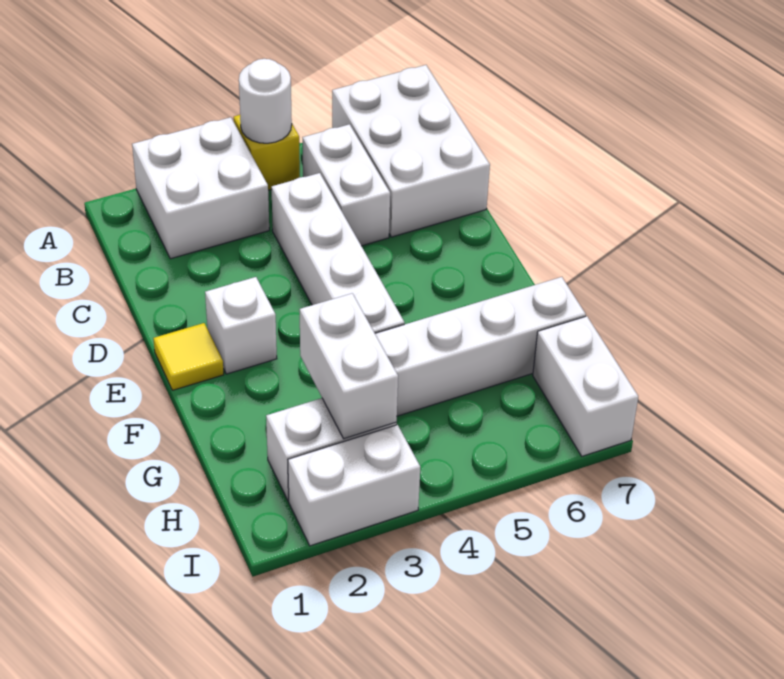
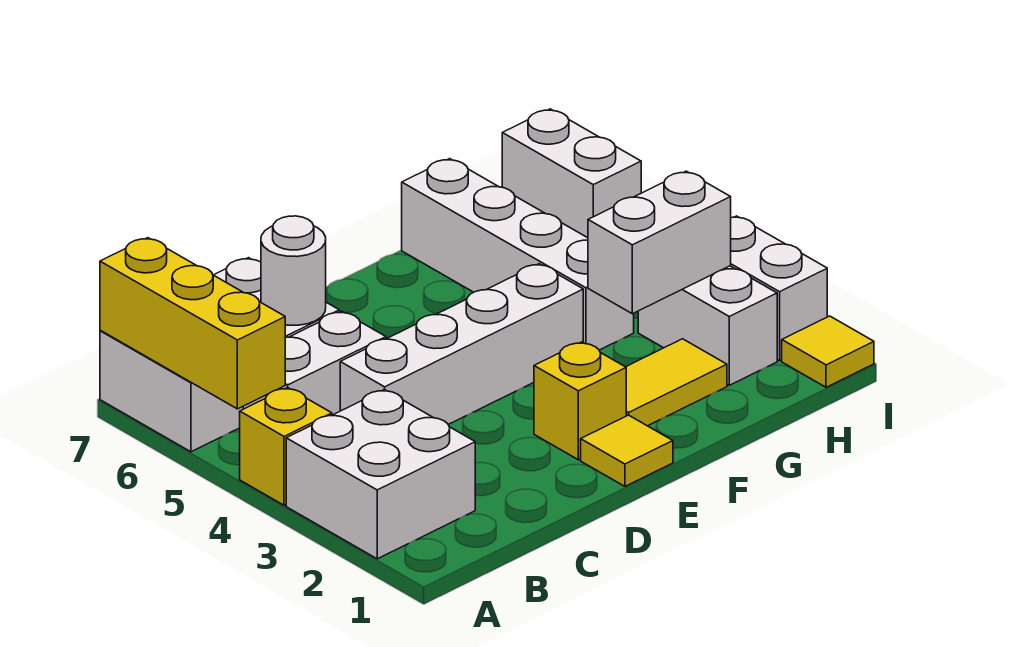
white 1x1 round brick [239,59,292,143] -> white 1x1 round brick moved to [261,216,326,325]
none -> yellow 1x3 brick [100,238,285,409]
white 1x1 brick [205,277,277,374] -> yellow 1x1 brick [534,342,626,460]
none -> yellow 1x2 tile [626,339,727,426]
white 1x2 brick [533,316,638,456] -> white 1x2 brick turned to [502,109,641,238]
none -> yellow 1x1 tile [782,316,874,387]

